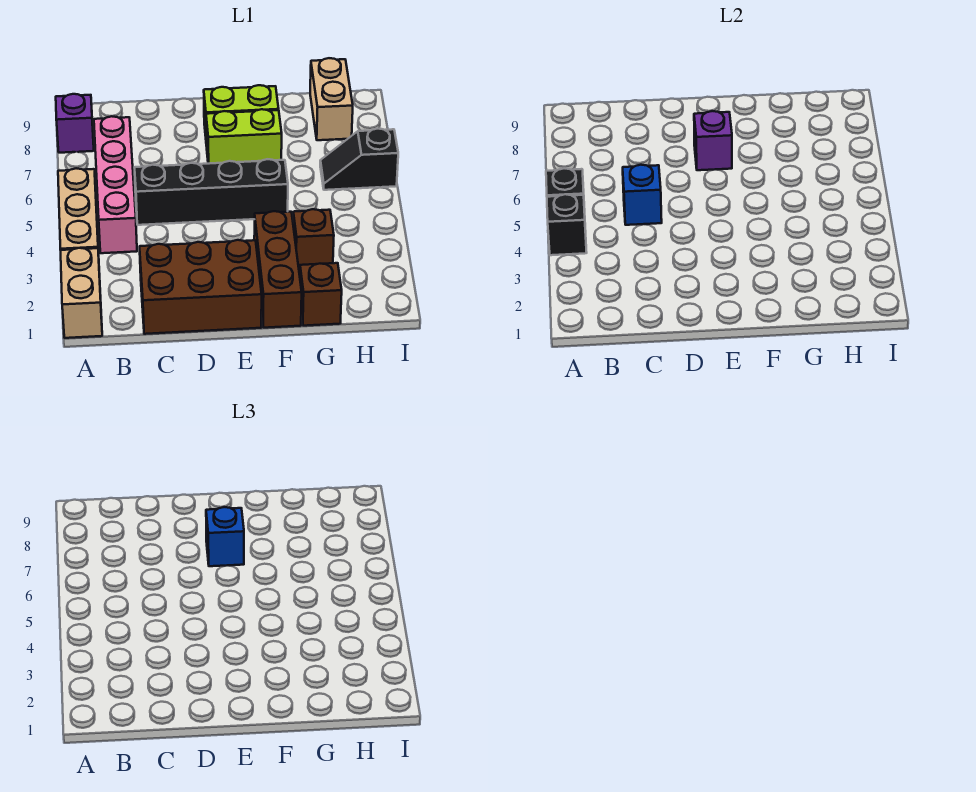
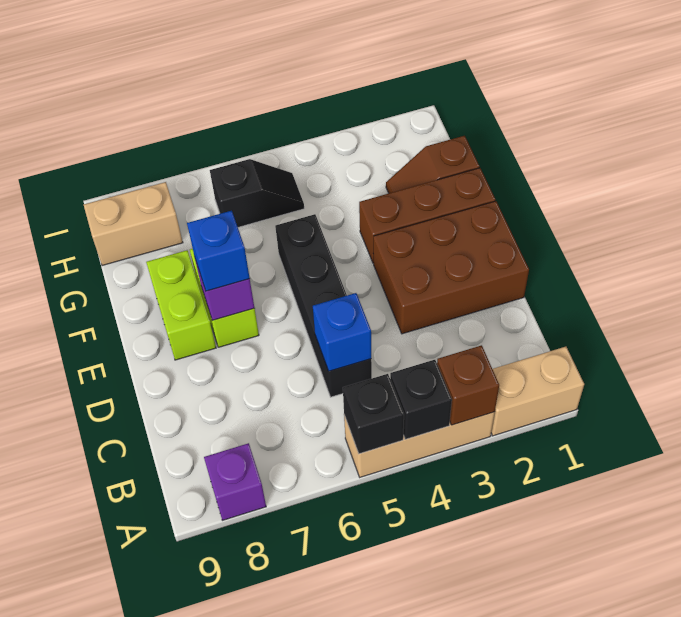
pink 1x4 brick [94,116,137,253] -> none
brown 2x3 brick [140,240,262,334] -> brown 2x3 brick turned to [373,201,529,334]
brown 1x1 brick [293,209,334,265] -> brown 1x1 brick moved to [437,345,499,425]
black 1x2 slope [320,129,398,190] -> black 1x2 slope turned to [210,159,304,227]

